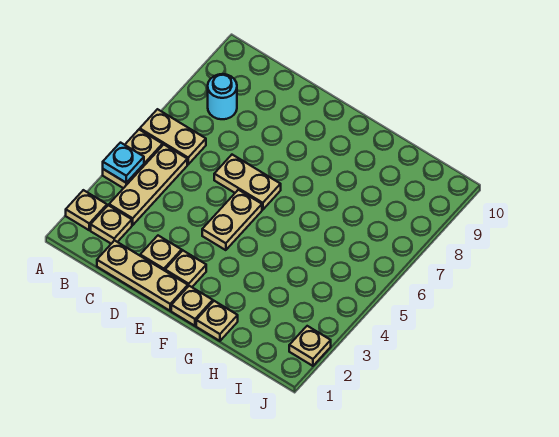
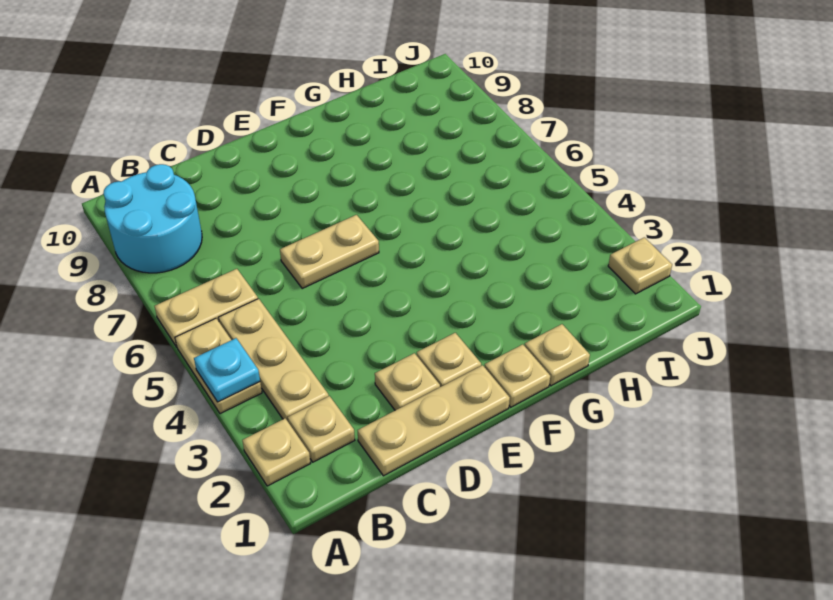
cyan 1x1 round brick [208,74,237,119] -> cyan 2x2 round brick [103,164,202,273]
tan 1x2 plate [202,190,262,250] -> none

